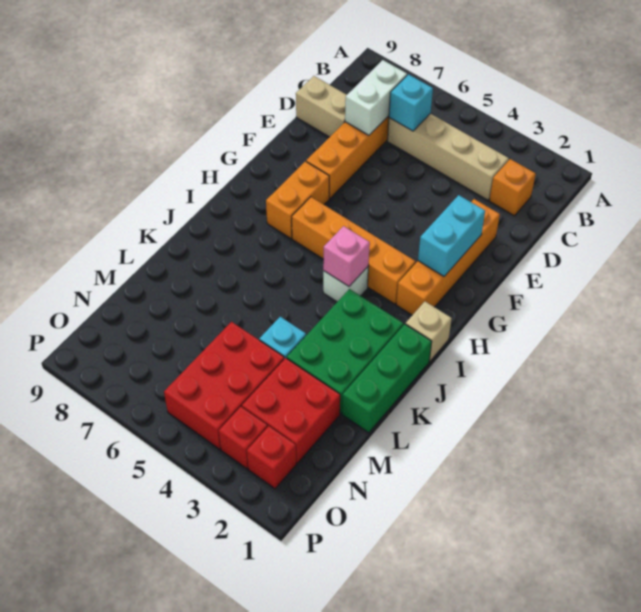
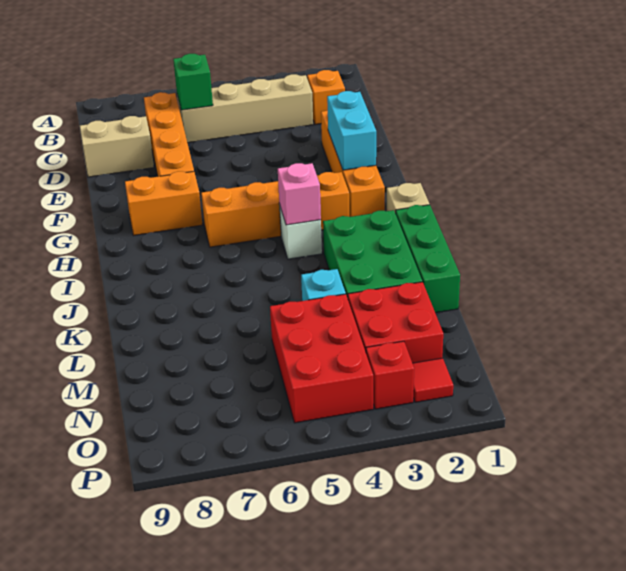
cyan 1x1 brick [389,74,433,131] -> green 1x1 brick [173,54,213,110]
white 1x2 brick [345,60,407,135] -> none
orange 1x2 brick [266,161,329,238] -> orange 1x2 brick turned to [125,171,202,236]
red 1x1 brick [247,426,296,489] -> red 1x1 tile [412,358,453,402]

